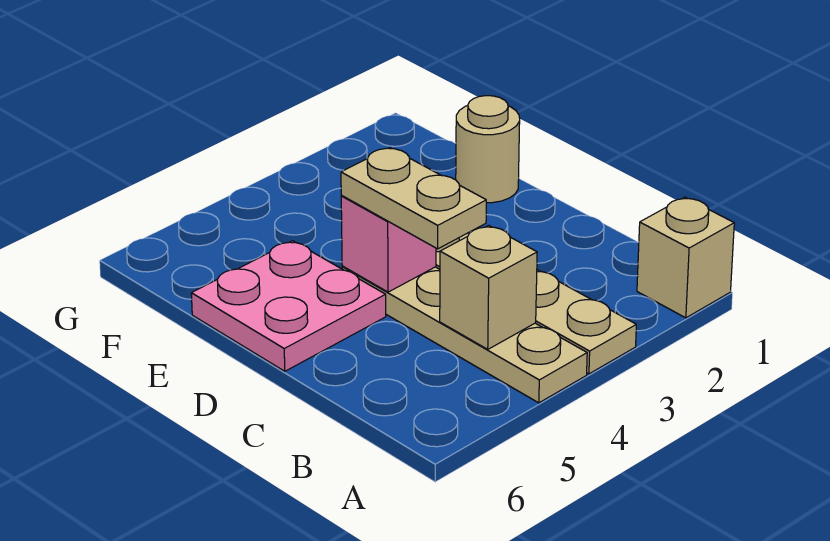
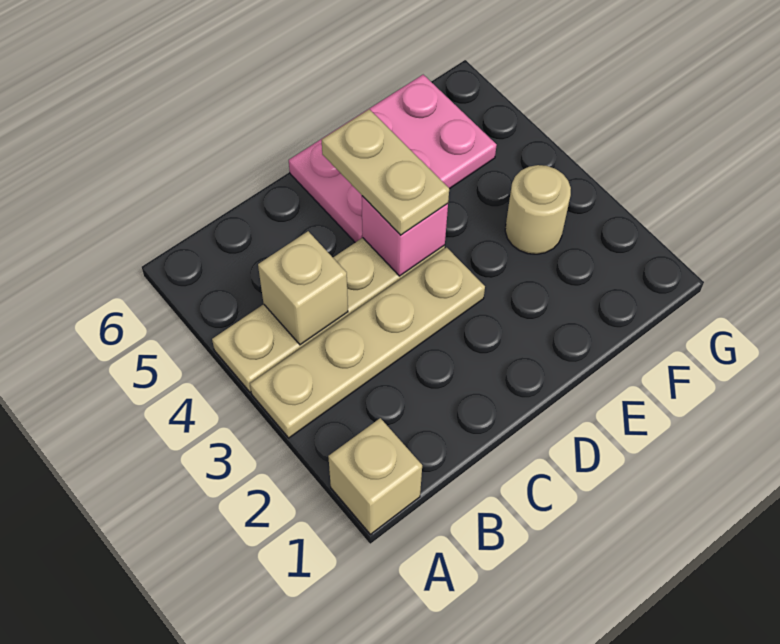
tan 1x2 plate [341,148,486,249] -> tan 1x2 plate turned to [322,109,449,235]
pink 2x2 plate [191,241,386,371] -> pink 2x3 plate [289,75,497,242]
tan 1x1 round brick [456,96,520,203] -> tan 1x1 round brick moved to [505,165,571,254]

